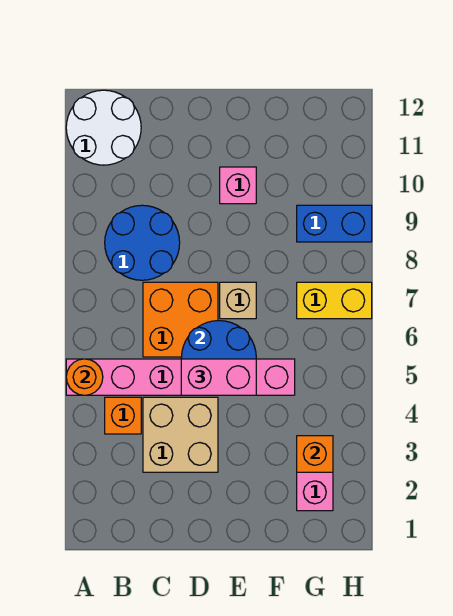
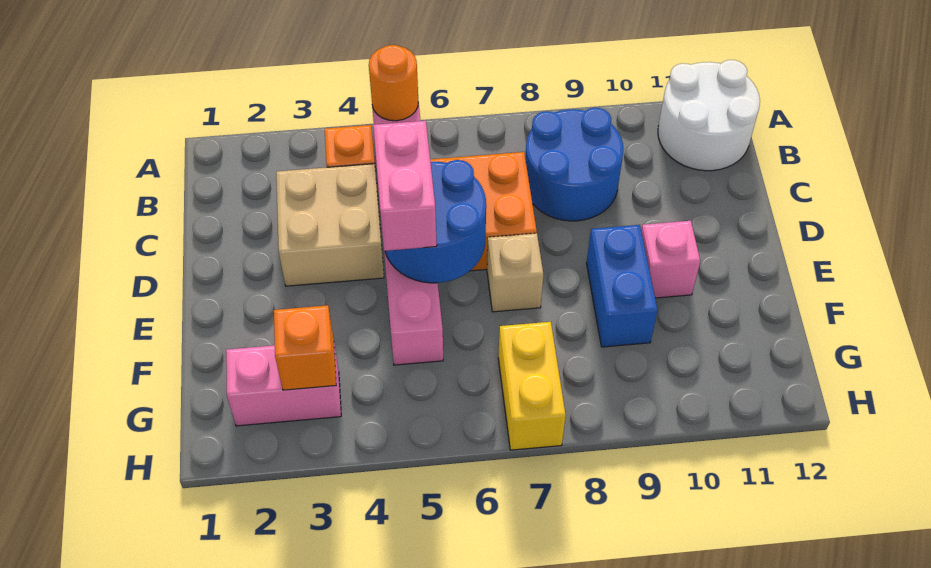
blue 1x2 brick [297,205,372,242] -> blue 1x2 brick moved to [587,225,658,347]

